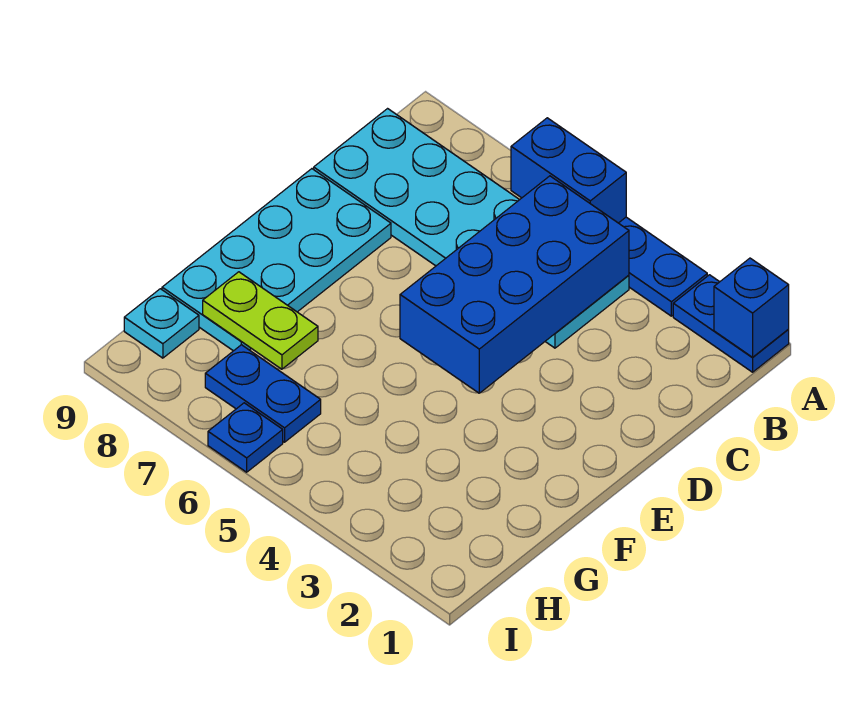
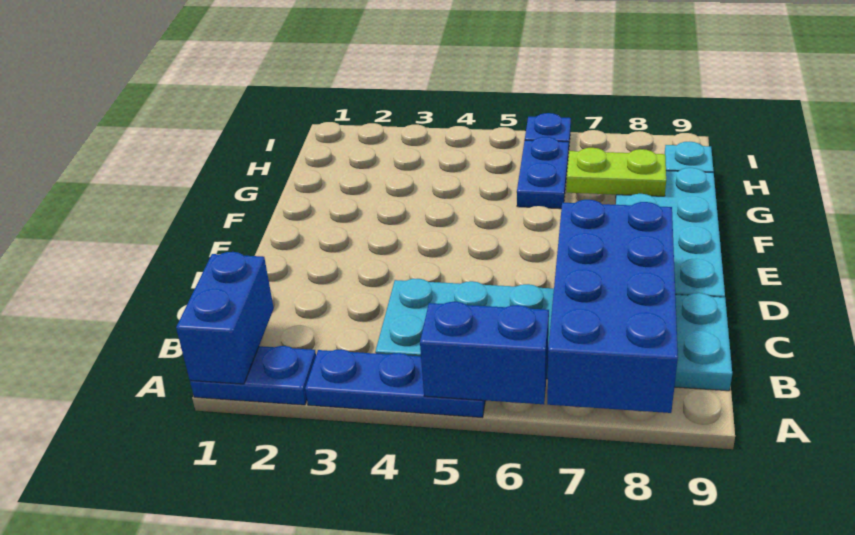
blue 1x1 brick [714,258,789,358] -> blue 1x2 brick [176,252,274,384]
blue 2x4 brick [400,176,629,393] -> blue 2x4 brick moved to [547,200,678,413]
blue 1x2 plate [205,345,321,442] -> blue 1x2 plate turned to [517,137,569,209]

